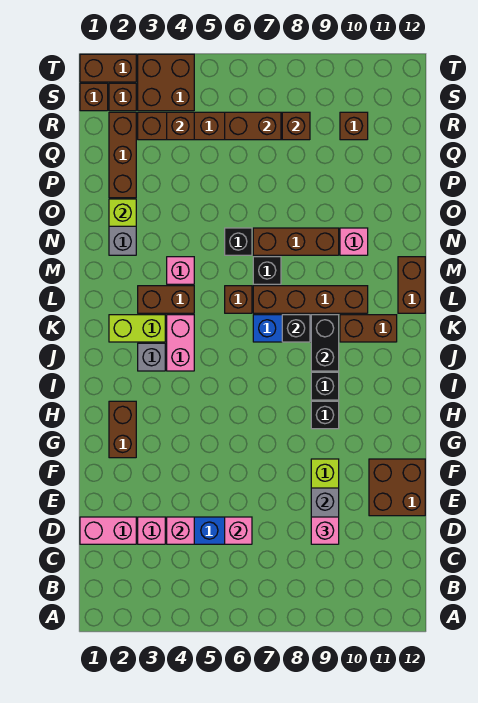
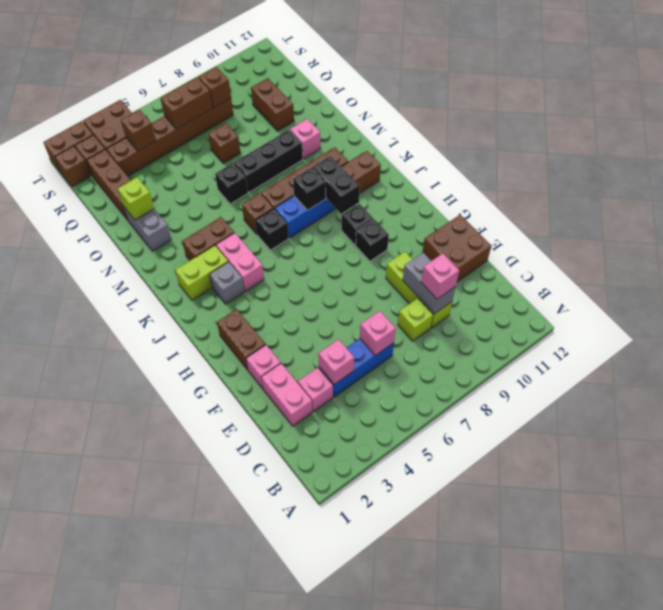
pink 1x2 brick [80,517,136,544] -> pink 1x2 brick turned to [261,363,312,426]
none -> lime 1x1 brick [398,298,433,341]
brown 1x2 brick [398,257,425,313] -> brown 1x2 brick moved to [251,78,294,131]
pink 1x1 brick [167,257,194,284] -> pink 1x1 brick moved to [246,345,281,388]
black 1x1 brick [253,257,281,284] -> black 1x1 brick moved to [256,209,289,250]
brown 1x3 brick [253,228,339,255] -> black 1x3 brick [234,130,303,192]
brown 1x1 brick [340,112,368,140] -> brown 1x1 brick moved to [208,123,241,163]

